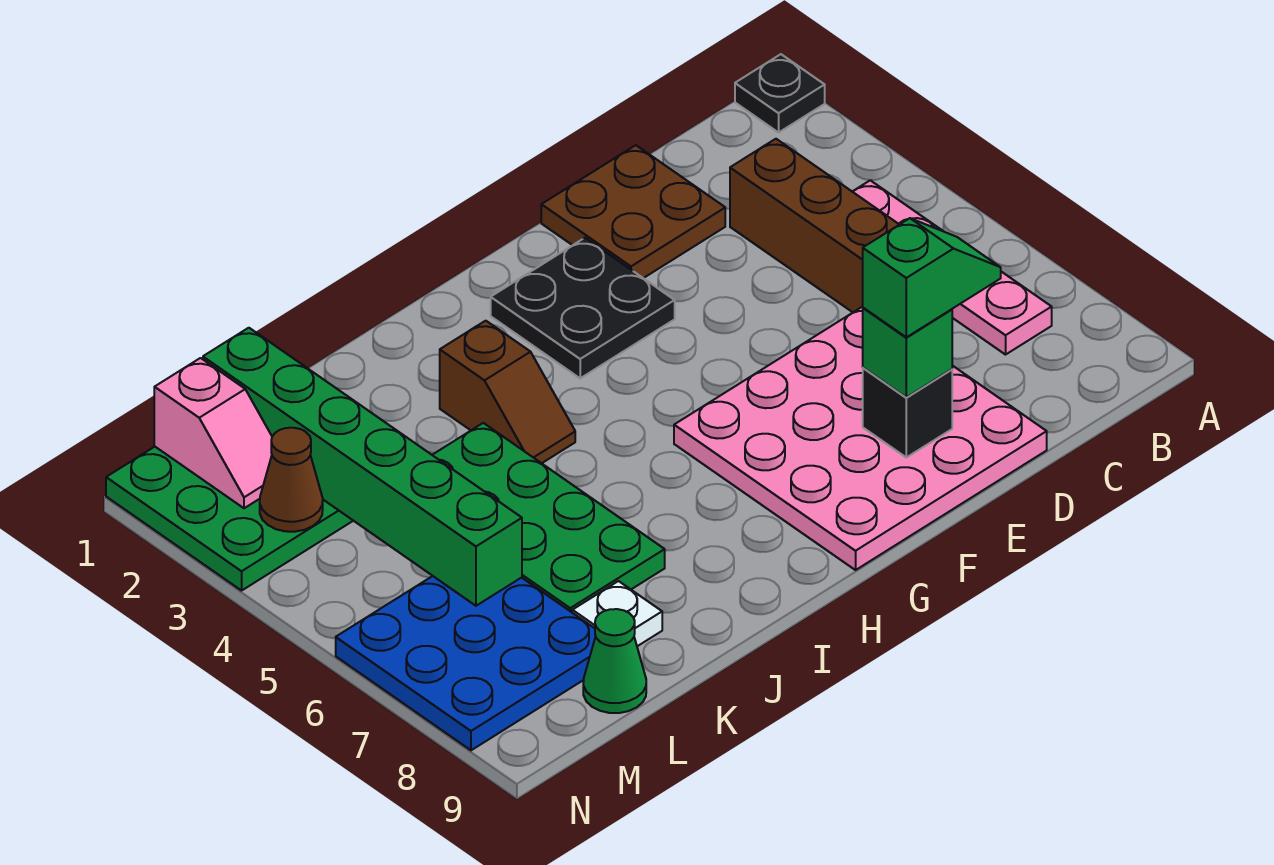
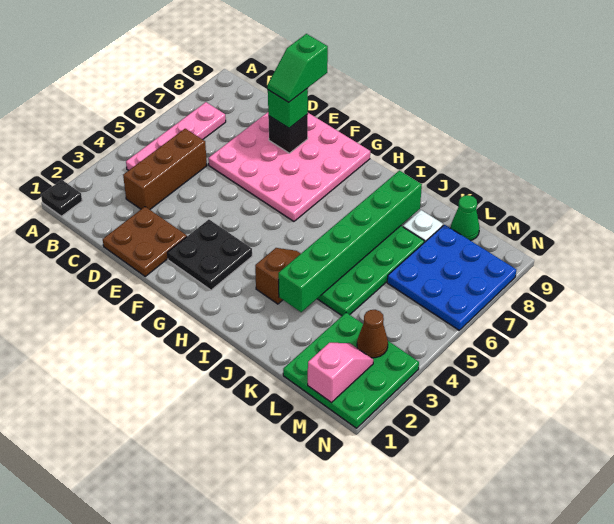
green 1x2 slope [863,218,1001,337] -> green 1x2 slope turned to [268,34,328,102]
green 1x6 brick [203,328,522,606] -> green 1x6 brick moved to [278,171,422,312]

